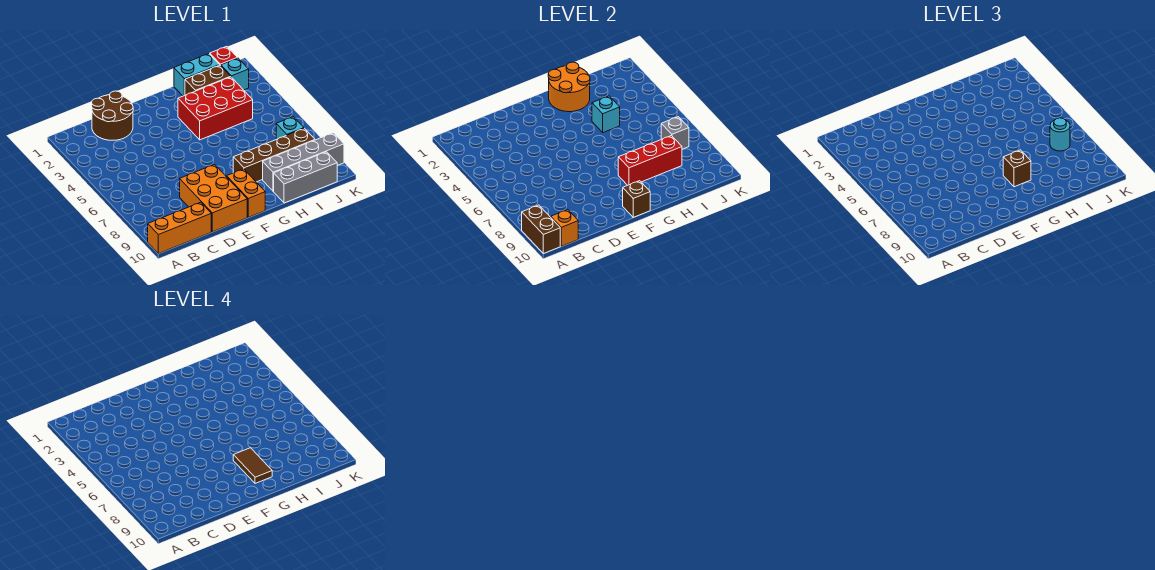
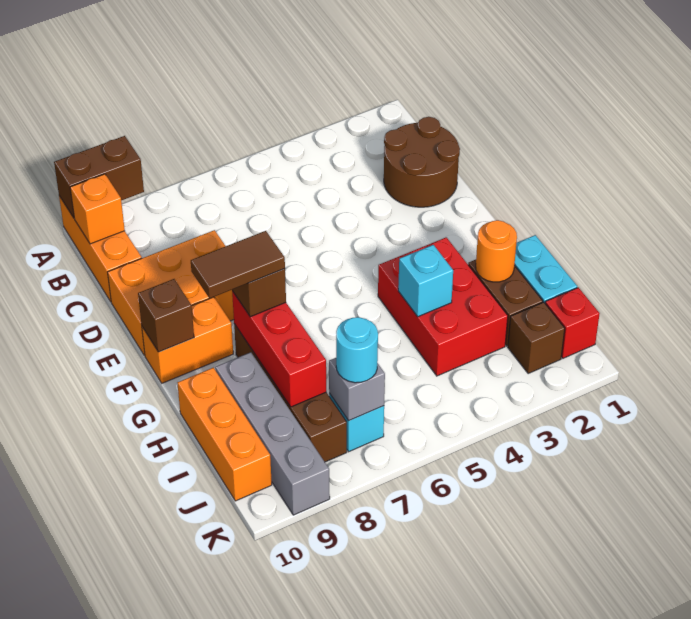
orange 2x2 round brick [548,62,590,112] -> orange 1x1 round brick [476,220,517,282]
grey 1x3 brick [274,152,337,203] -> orange 1x3 brick [177,368,272,501]
cyan 1x1 brick [221,58,249,90] -> brown 1x1 brick [508,302,565,374]

